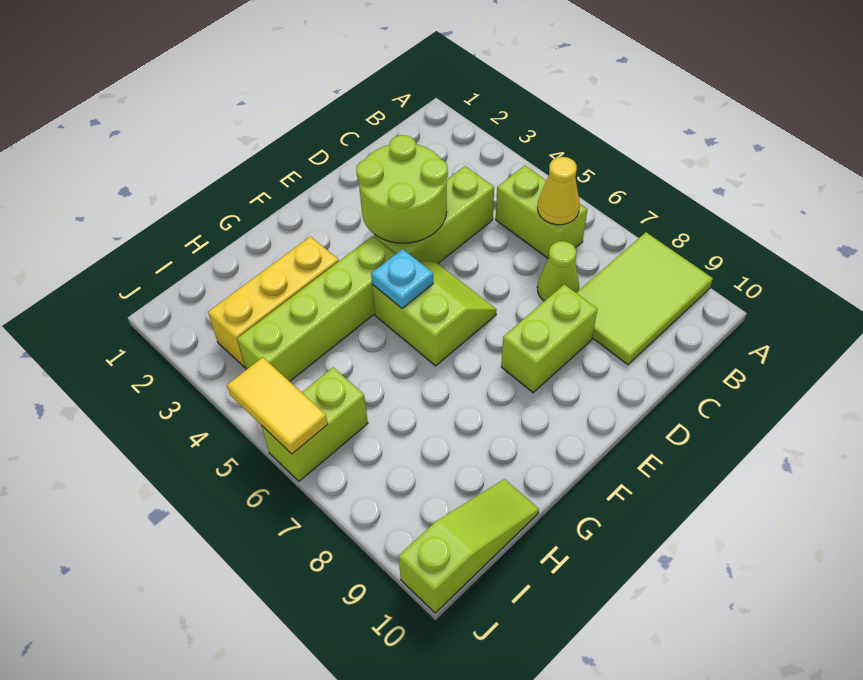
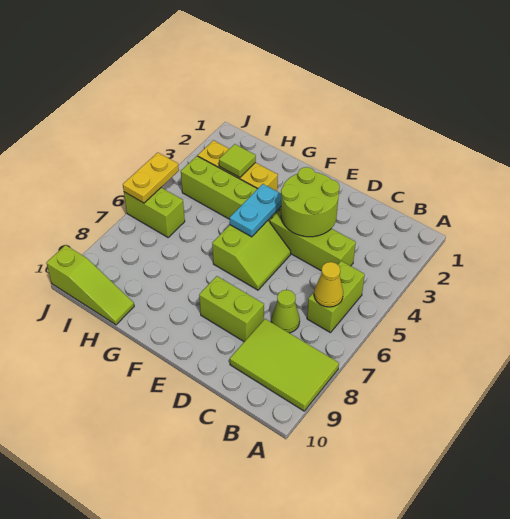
cyan 1x1 plate [371,249,433,308] -> cyan 1x2 plate [230,184,281,237]
none -> lime 1x1 tile [219,144,256,178]
yellow 1x2 tile [227,357,328,454] -> yellow 1x2 plate [123,153,179,203]

